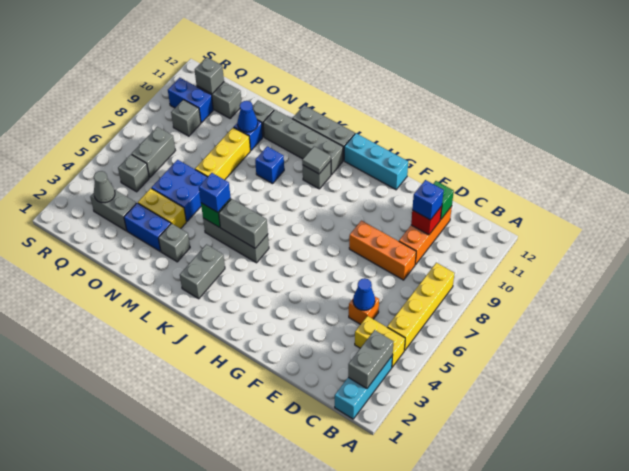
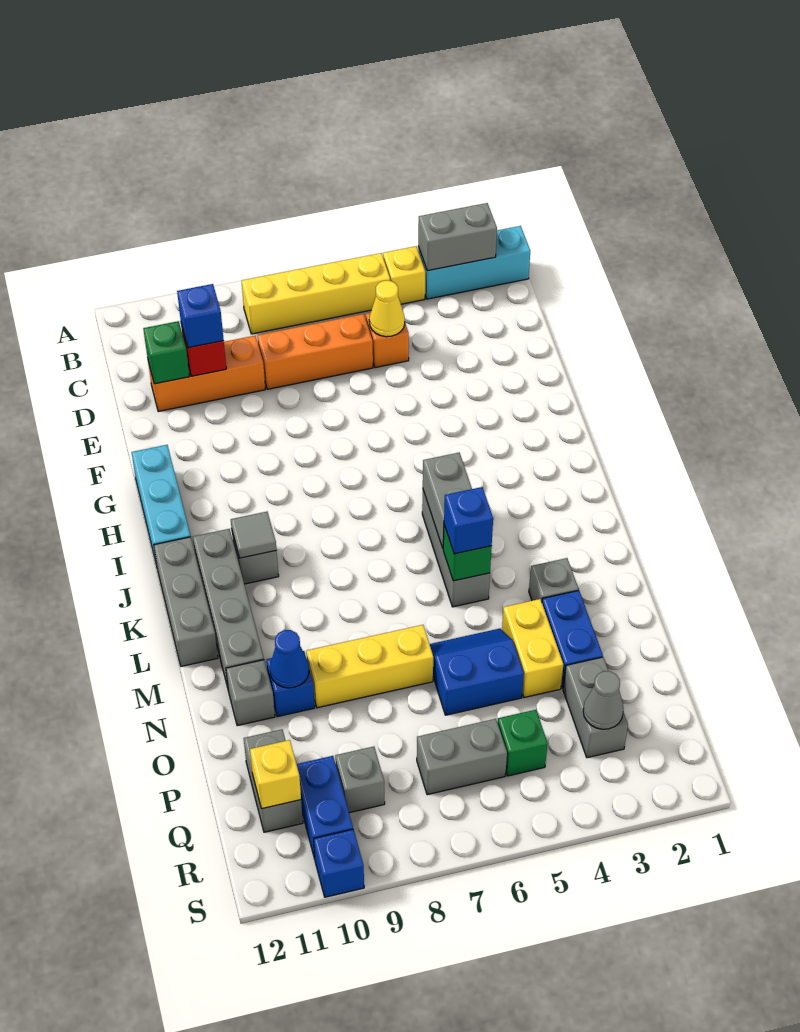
yellow 1x2 brick [355,316,405,367] -> yellow 1x1 brick [383,246,425,304]
blue 1x1 cone [353,278,375,311] -> yellow 1x1 cone [369,281,405,337]
orange 1x3 brick [349,221,416,280] -> orange 1x3 brick turned to [257,314,373,389]
grey 1x2 brick [180,244,225,299] -> none
blue 1x1 brick [255,146,284,184] -> blue 1x1 brick moved to [314,829,364,897]
blue 2x2 brick [151,160,207,221] -> blue 2x2 slope [430,629,524,715]
grey 1x1 brick [118,155,149,192] -> green 1x1 brick [498,710,548,776]
grey 1x1 brick [195,57,224,94] -> yellow 1x1 brick [250,740,301,809]

